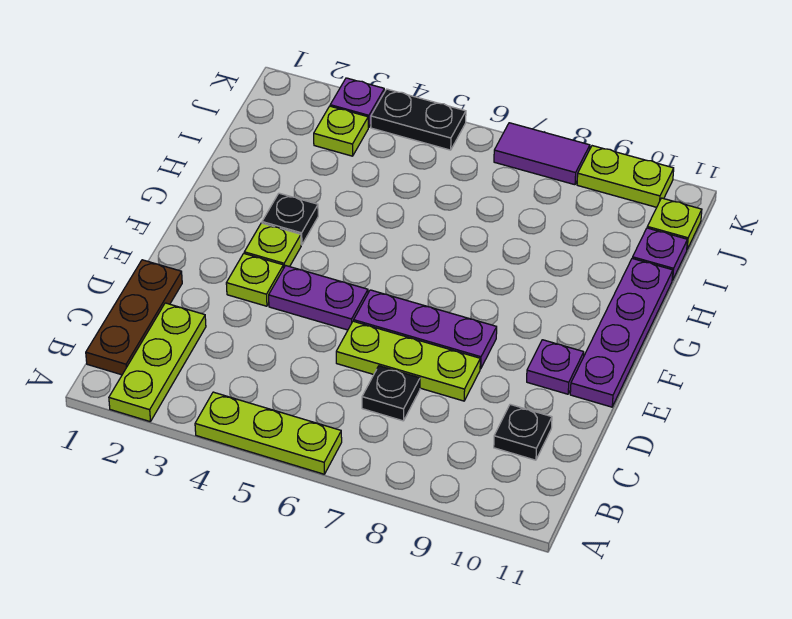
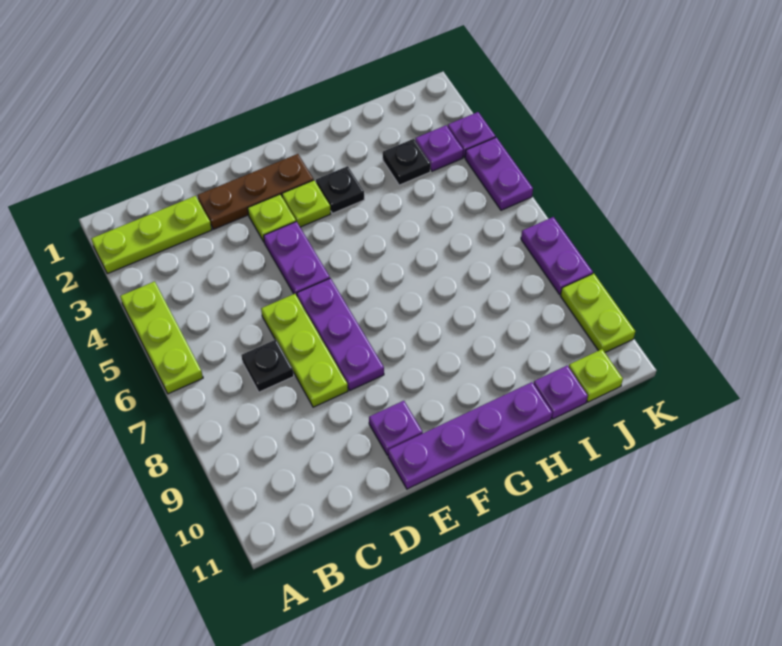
brown 1x3 plate [86,260,182,375] -> brown 1x3 plate moved to [197,154,314,229]
black 1x1 plate [494,404,552,460] -> black 1x1 plate moved to [383,139,431,185]
lime 1x1 plate [314,106,368,156] -> purple 1x1 plate [415,125,463,171]
black 1x2 plate [371,89,466,150] -> purple 1x2 plate [465,137,533,210]
purple 1x2 tile [494,123,590,185] -> purple 1x2 plate [521,217,593,294]

